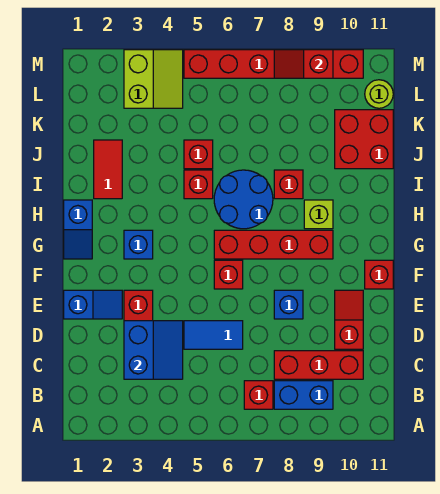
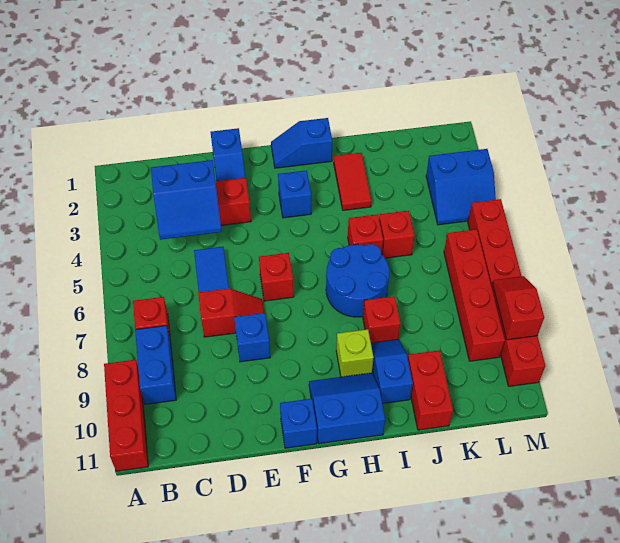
red 1x3 brick [274,351,363,379] -> red 1x3 brick moved to [104,360,148,471]
red 1x2 slope [335,290,363,349] -> red 1x2 slope moved to [198,288,264,337]
red 1x1 brick [365,260,393,289] -> blue 1x1 brick [280,399,317,448]
red 1x4 brick [214,230,333,259] -> red 1x4 brick moved to [444,229,505,361]
none -> blue 2x2 slope [309,373,385,444]
red 1x2 tile [94,140,122,199] -> red 1x2 tile turned to [334,153,371,210]
none -> blue 1x2 slope [371,339,413,404]
red 2x2 brick [335,110,393,169] -> red 1x2 brick [408,350,453,430]
lime 2x2 slope [124,50,183,108] -> blue 2x2 slope [426,149,496,225]
lime 1x1 round brick [365,80,393,108] -> none

